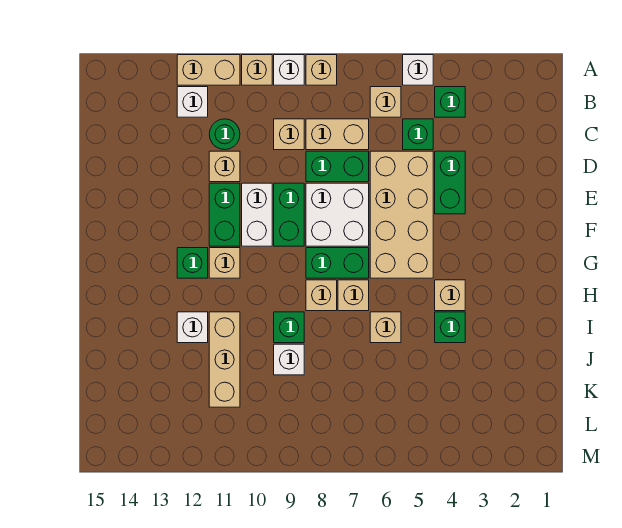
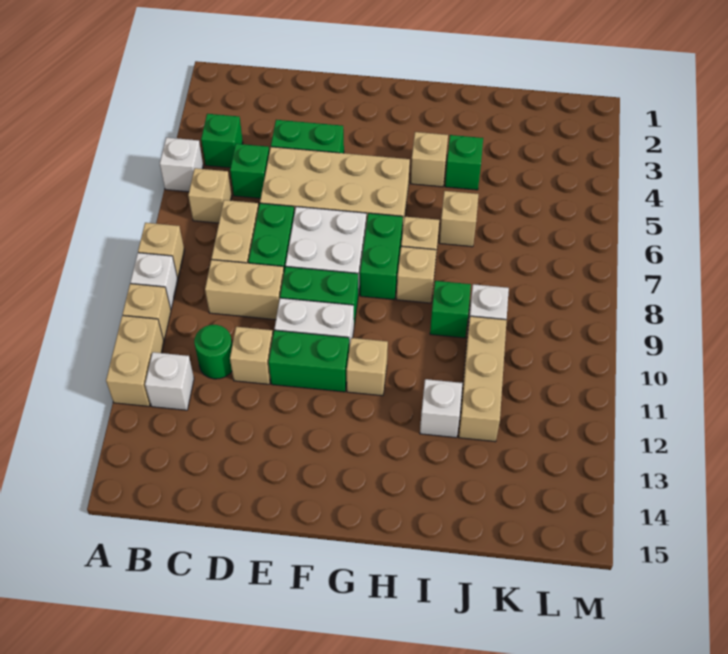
tan 1x1 brick [274,119,304,150] -> tan 1x2 brick [205,260,284,320]
green 1x1 brick [177,248,208,278] -> none
tan 1x3 brick [209,312,240,407] -> tan 1x3 brick turned to [459,316,507,442]

